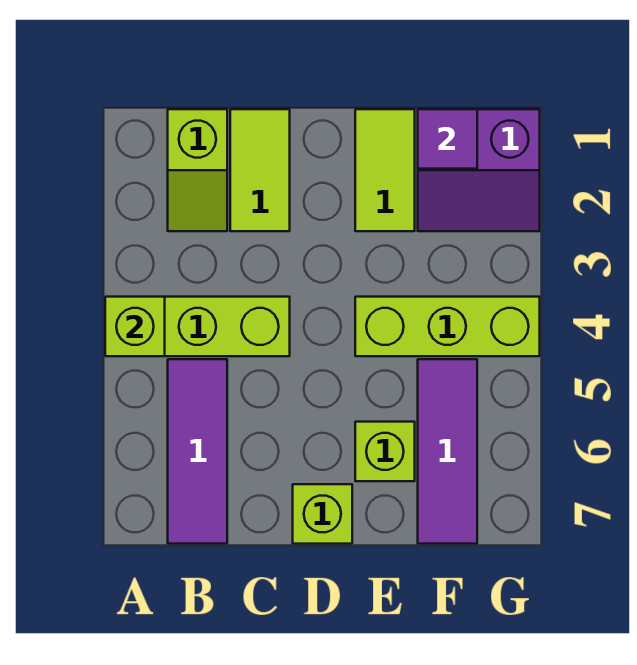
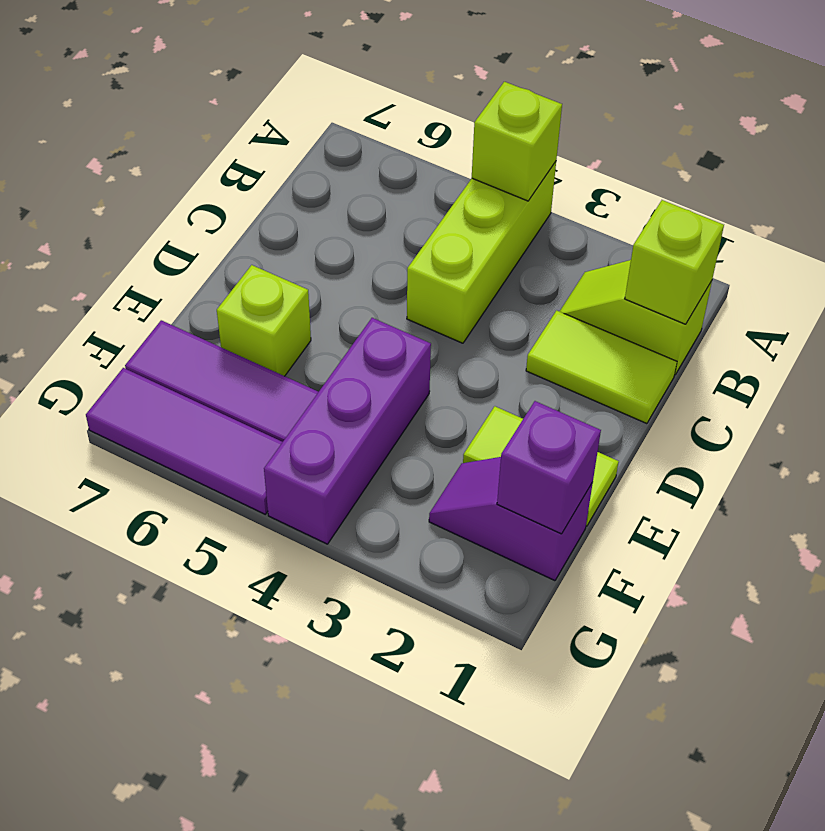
purple 1x3 tile [168,359,227,544] -> purple 1x3 tile moved to [86,368,282,514]
lime 1x1 brick [293,484,352,544] -> lime 1x1 brick moved to [625,200,724,324]
lime 1x3 brick [355,297,540,356] -> purple 1x3 brick [264,318,431,544]
purple 2x2 slope [418,109,540,231] -> purple 1x2 slope [429,457,593,581]
purple 1x1 tile [418,109,477,169] -> purple 1x1 brick [497,401,601,534]

